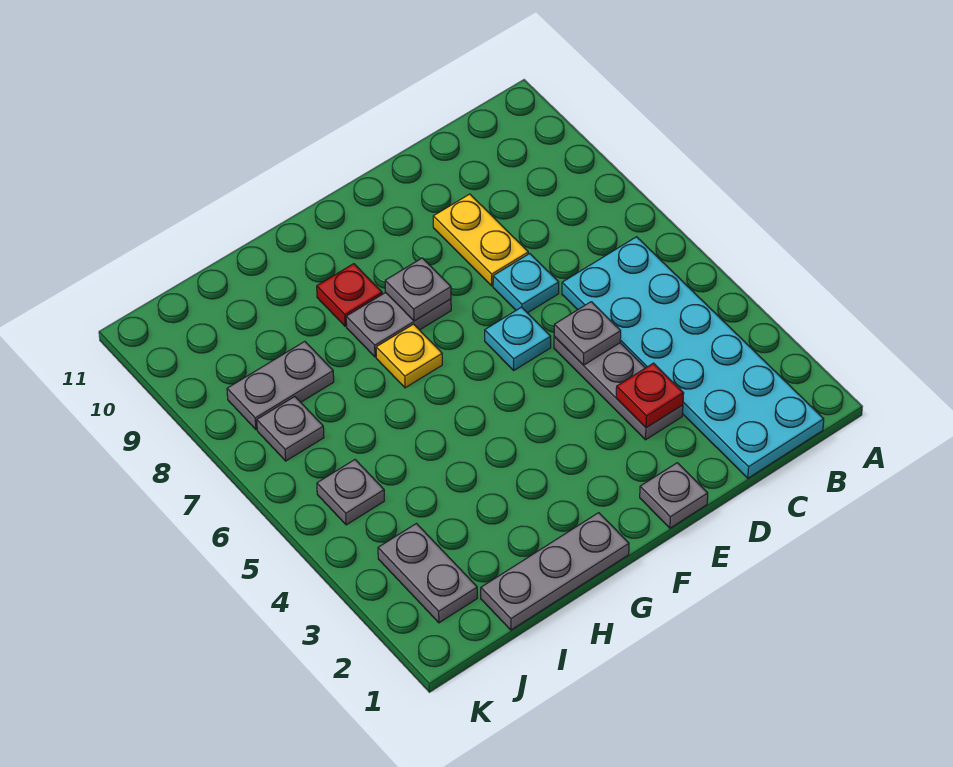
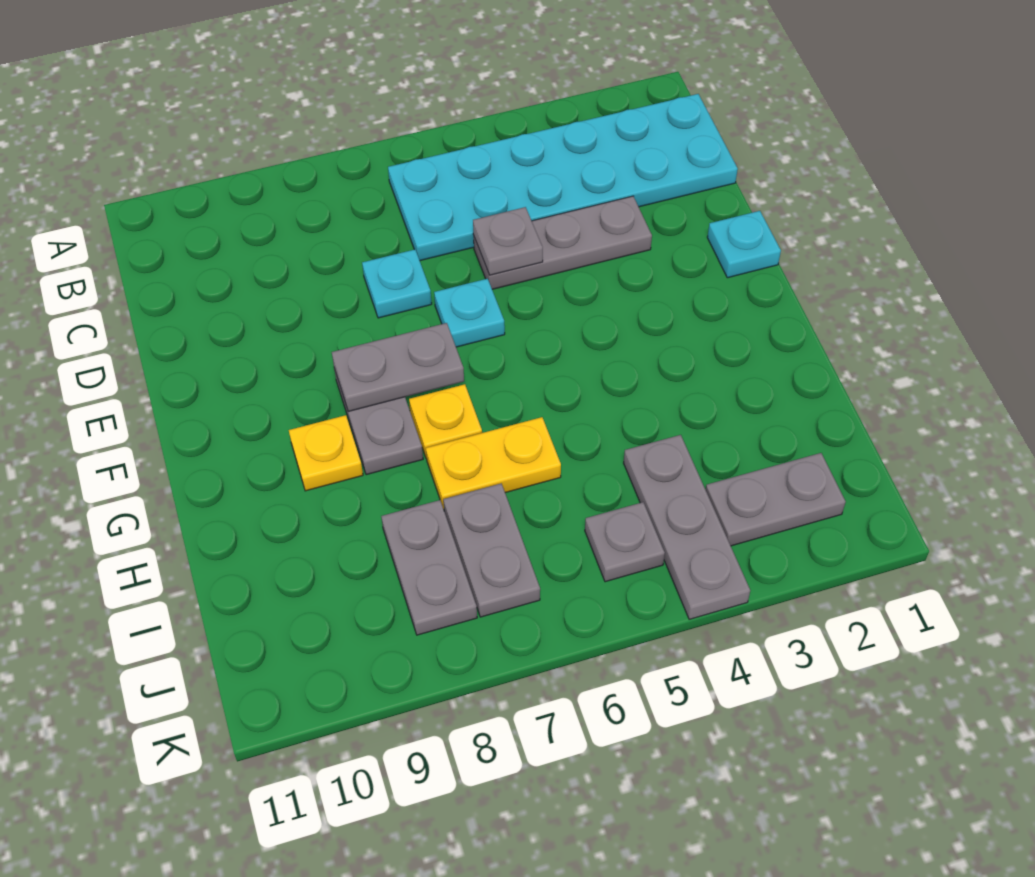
red 1x1 plate [616,363,684,428] -> none
yellow 1x2 plate [433,194,528,286] -> yellow 1x2 plate moved to [426,417,561,509]
grey 1x1 plate [640,463,708,528] -> cyan 1x1 plate [707,211,781,278]
grey 1x1 plate [385,258,451,321] -> grey 1x2 plate [332,323,464,412]
grey 1x3 plate [481,513,629,630] -> grey 1x3 plate moved to [624,435,750,619]
red 1x1 plate [317,264,382,326] -> yellow 1x1 plate [289,415,363,491]
grey 1x1 plate [257,397,324,461] -> grey 1x2 plate [443,484,540,617]

